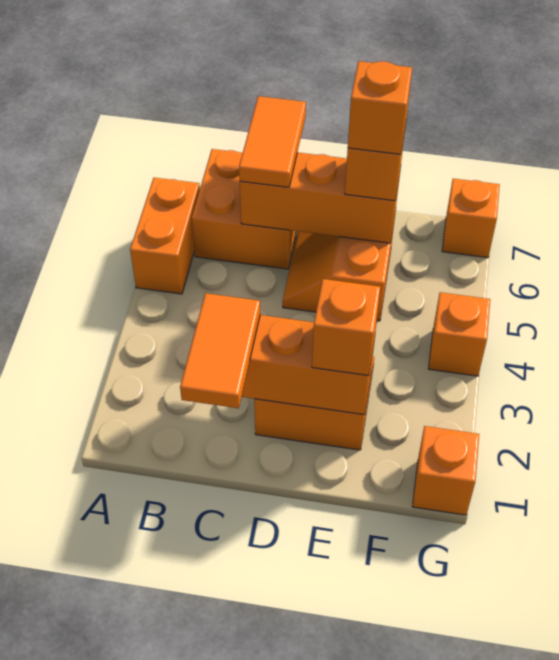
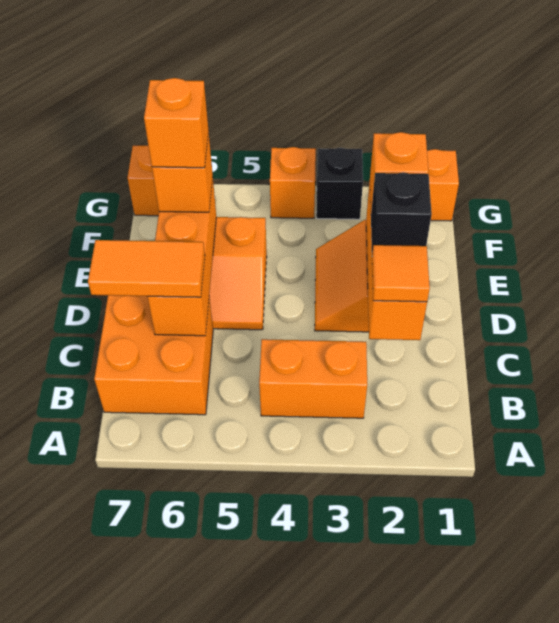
orange 1x2 brick [130,178,200,294] -> orange 1x2 brick moved to [259,339,367,418]
orange 1x2 tile [180,293,260,408] -> orange 1x1 tile [372,245,430,302]
none -> black 1x1 brick [371,172,432,254]
none -> black 1x1 brick [316,148,363,219]

